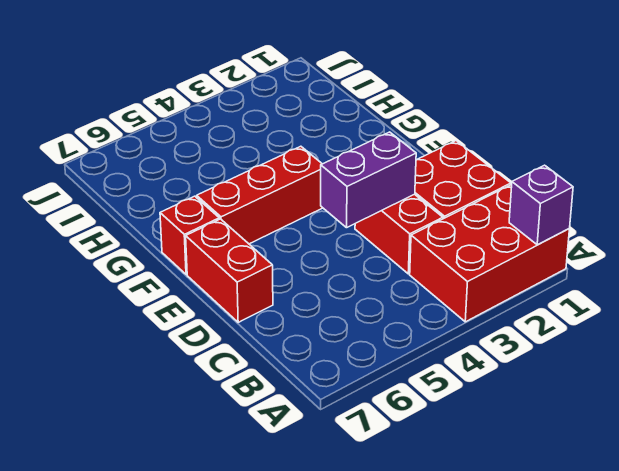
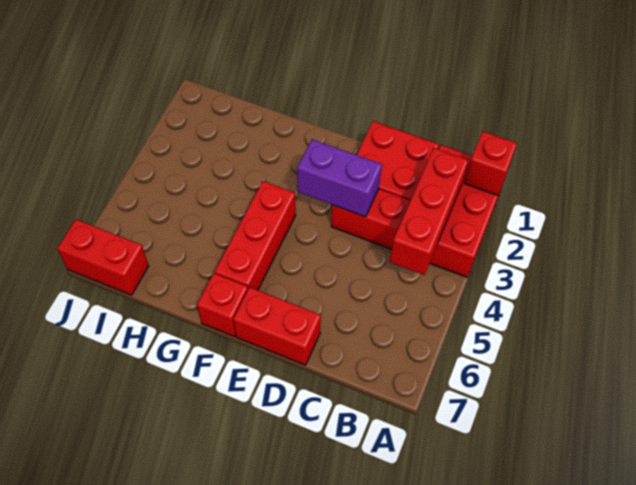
purple 1x1 brick [509,165,573,245] -> red 1x1 brick [464,131,517,195]
none -> red 1x3 brick [390,148,468,275]
purple 1x2 brick [321,132,416,228] -> purple 1x2 brick turned to [297,139,382,217]
none -> red 1x2 brick [57,219,149,295]

